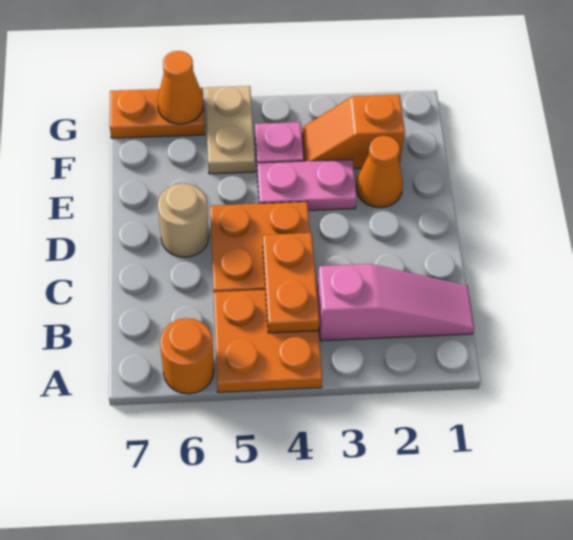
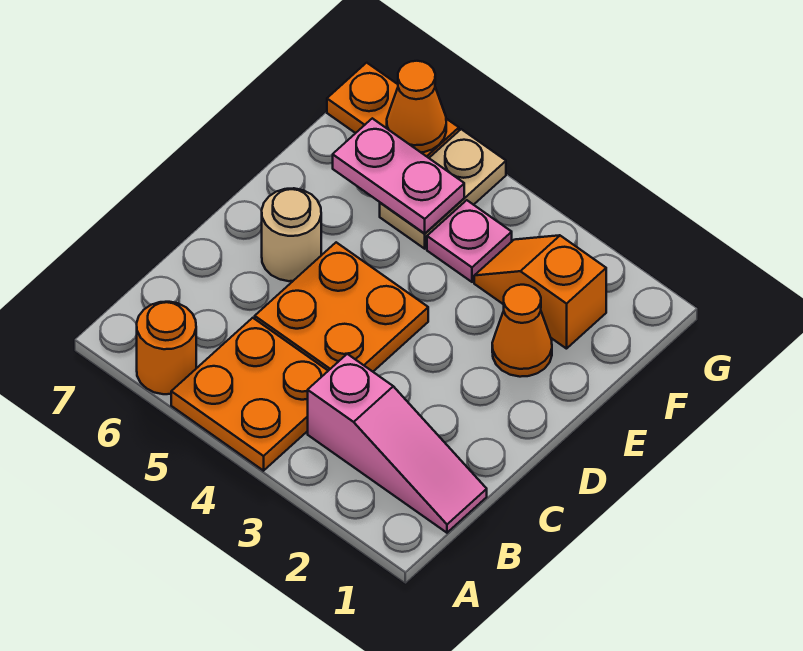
orange 1x2 plate [263,233,319,333] -> none
pink 1x2 plate [257,159,357,210] -> pink 1x2 plate moved to [333,118,464,233]

